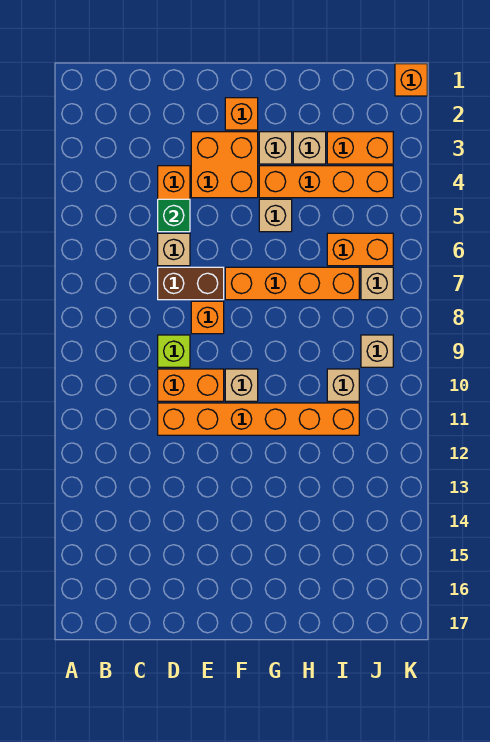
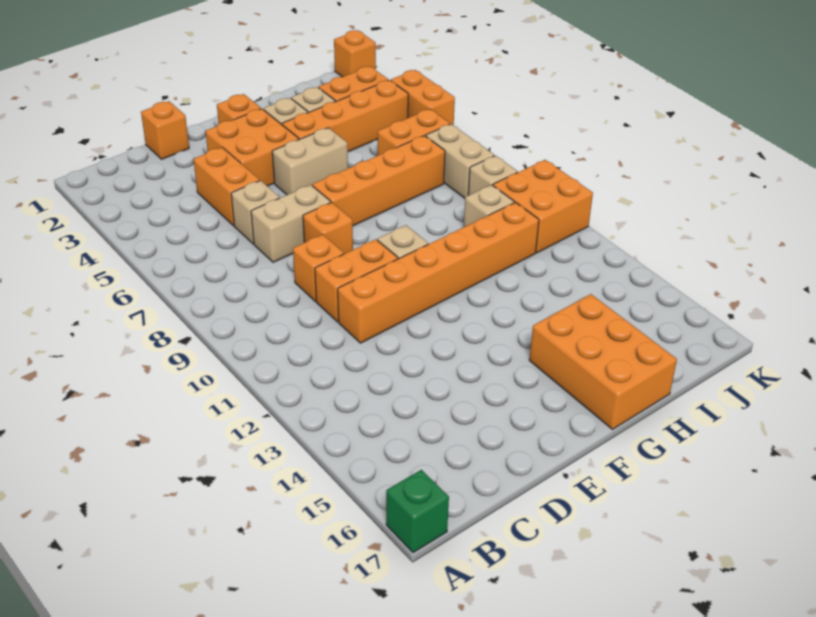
none -> orange 1x1 brick [141,101,189,159]
green 1x1 brick [158,199,190,232] -> green 1x1 brick moved to [386,470,449,553]
brown 1x2 brick [158,267,224,300] -> tan 1x2 brick [251,185,331,262]
lime 1x1 brick [158,335,190,367] -> orange 1x1 brick [293,235,344,301]
tan 1x1 brick [259,199,292,232] -> tan 1x2 brick [272,128,348,195]
none -> orange 2x3 brick [529,294,677,429]
tan 1x1 brick [361,267,393,300] -> tan 1x2 brick [426,124,494,198]
none -> orange 2x2 brick [493,160,593,253]
none -> orange 1x2 brick [391,70,455,126]

